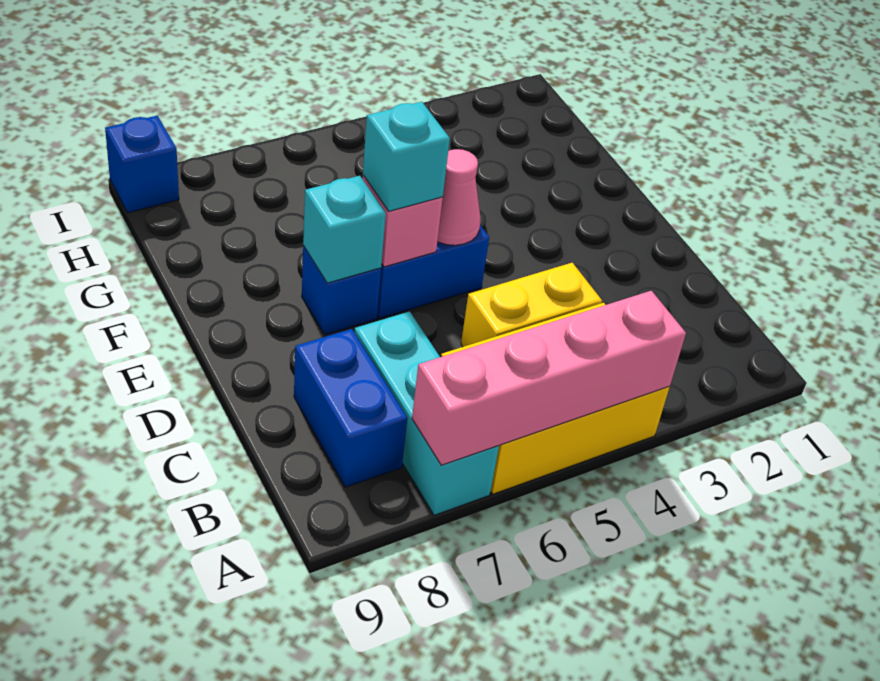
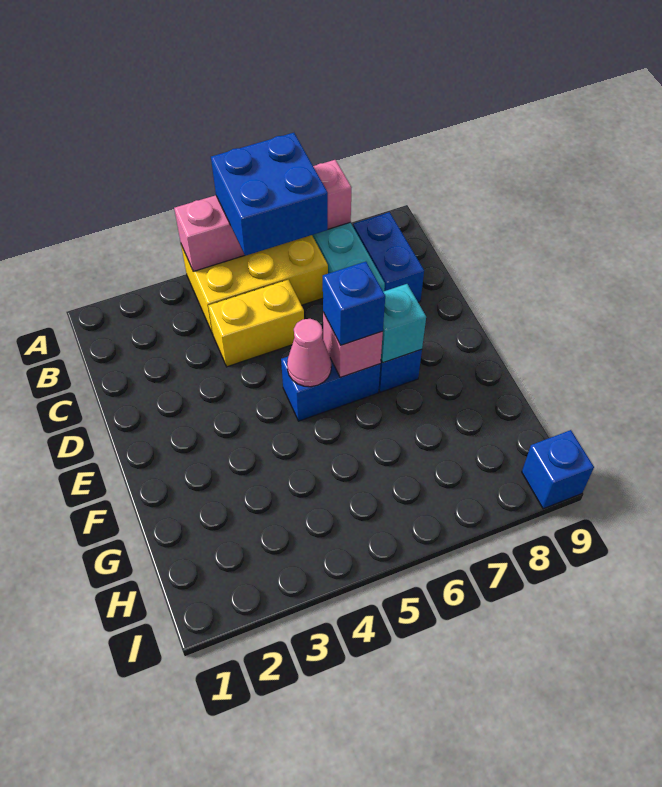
none -> blue 2x2 brick [211,133,328,256]
cyan 1x1 brick [363,102,450,211] -> blue 1x1 brick [323,262,385,345]

